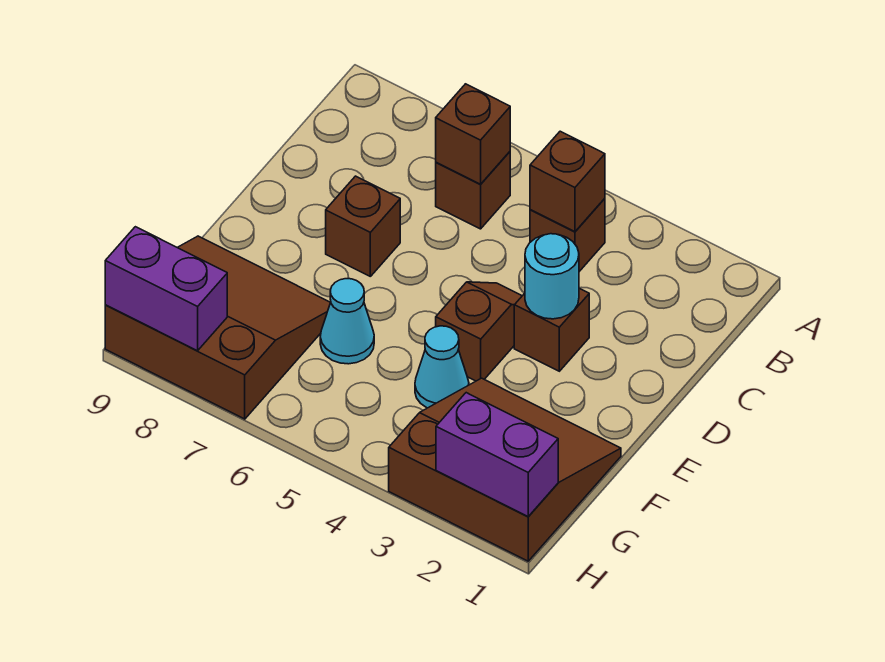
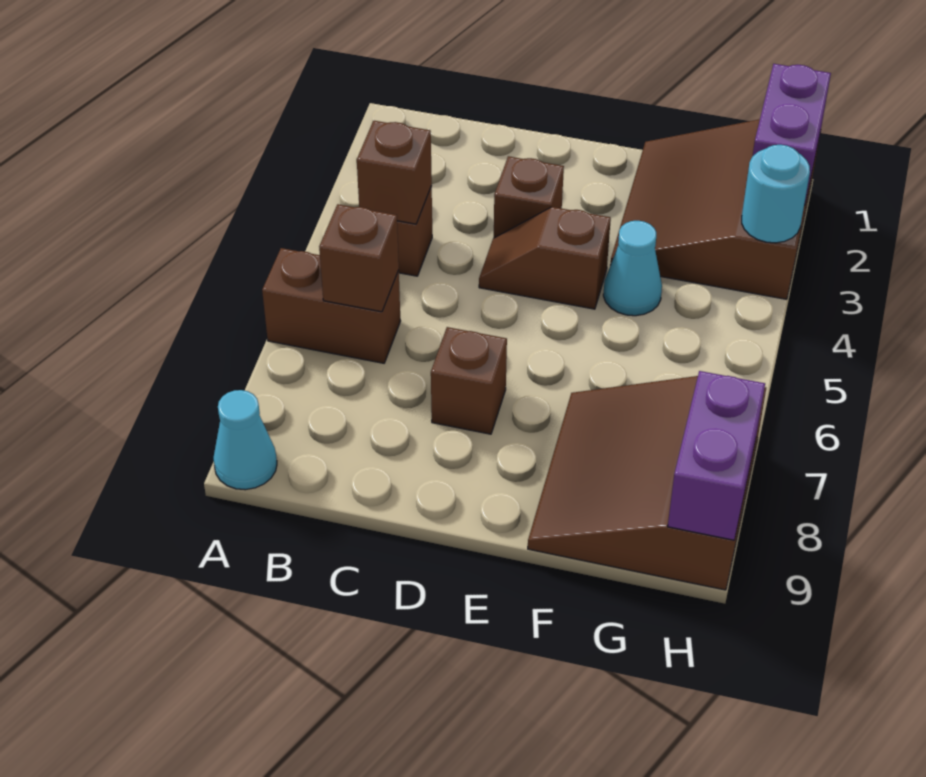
brown 1x1 brick [436,152,510,229] -> brown 1x2 brick [262,248,400,363]
cyan 1x1 round brick [525,234,579,319] -> cyan 1x1 round brick moved to [742,145,810,243]
cyan 1x1 cone [320,278,374,364] -> cyan 1x1 cone moved to [213,390,277,490]

